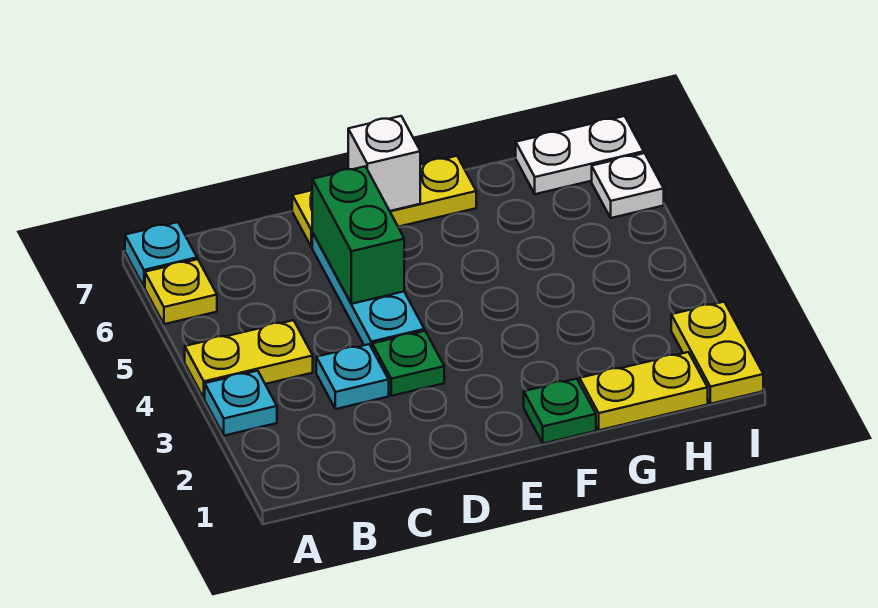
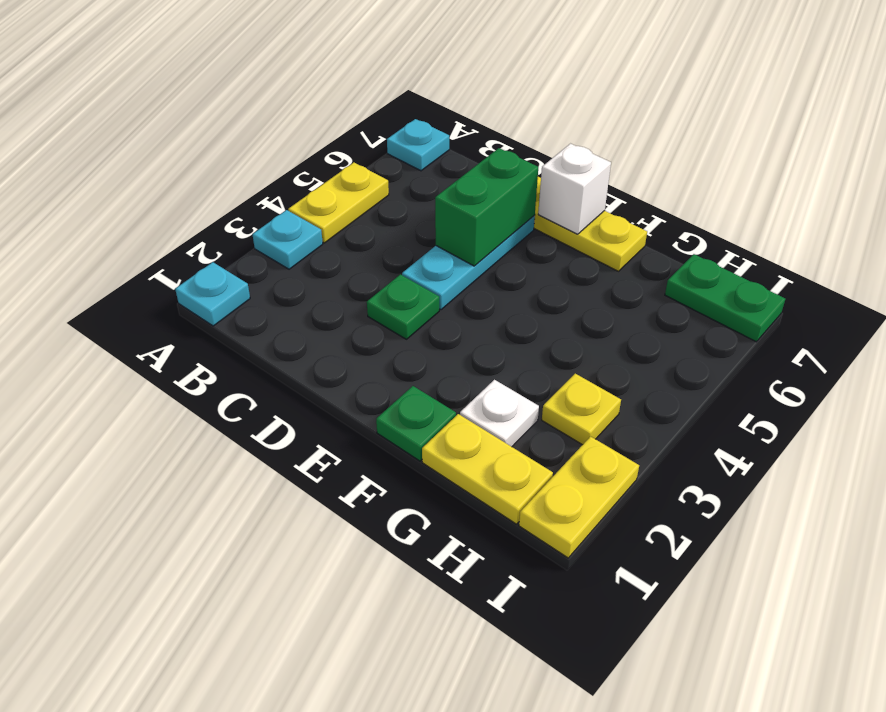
yellow 1x2 plate [185,320,313,398] -> yellow 1x2 plate turned to [288,163,389,243]
yellow 1x1 plate [145,259,217,324] -> yellow 1x1 plate moved to [542,374,621,445]
cyan 1x1 plate [316,344,389,409] -> cyan 1x1 plate moved to [175,262,250,326]
white 1x2 plate [516,116,644,194] -> green 1x2 plate [665,254,785,342]
white 1x1 plate [592,153,664,218] -> white 1x1 plate moved to [460,380,539,447]

